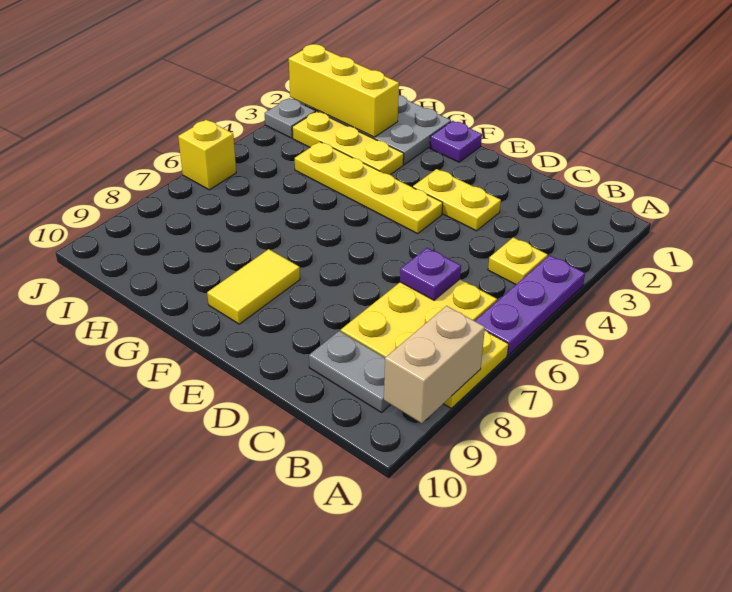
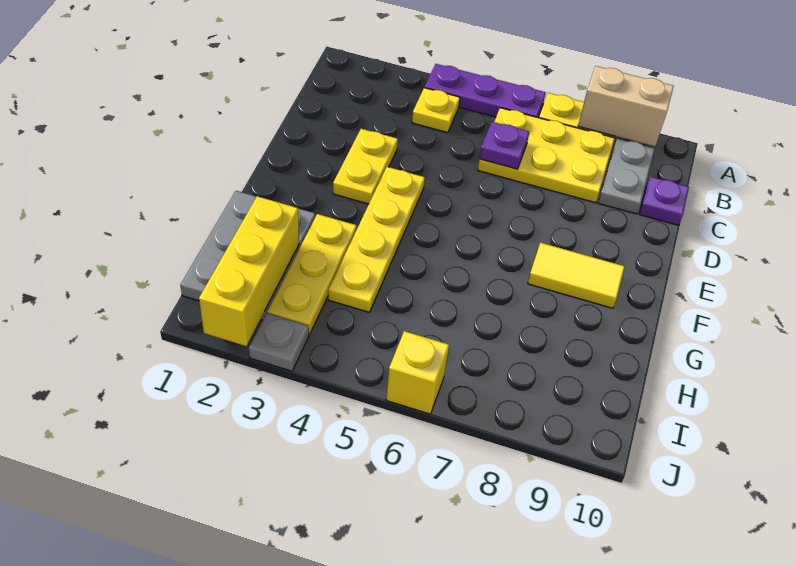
purple 1x1 plate [430,121,482,162] -> purple 1x1 plate moved to [639,176,689,225]

